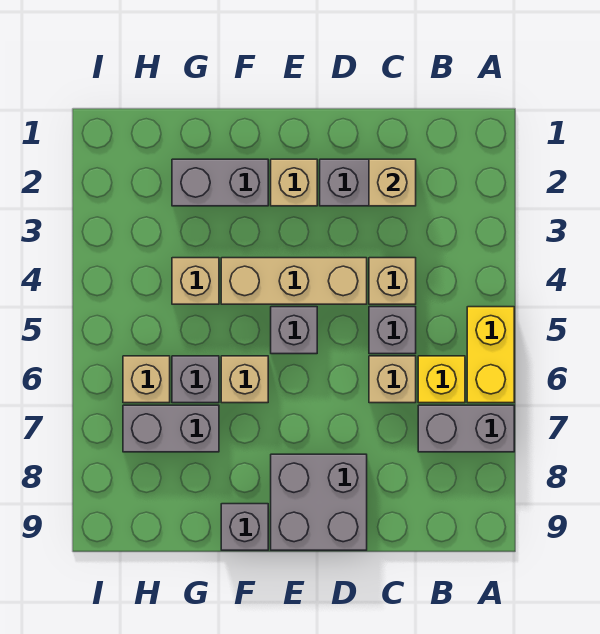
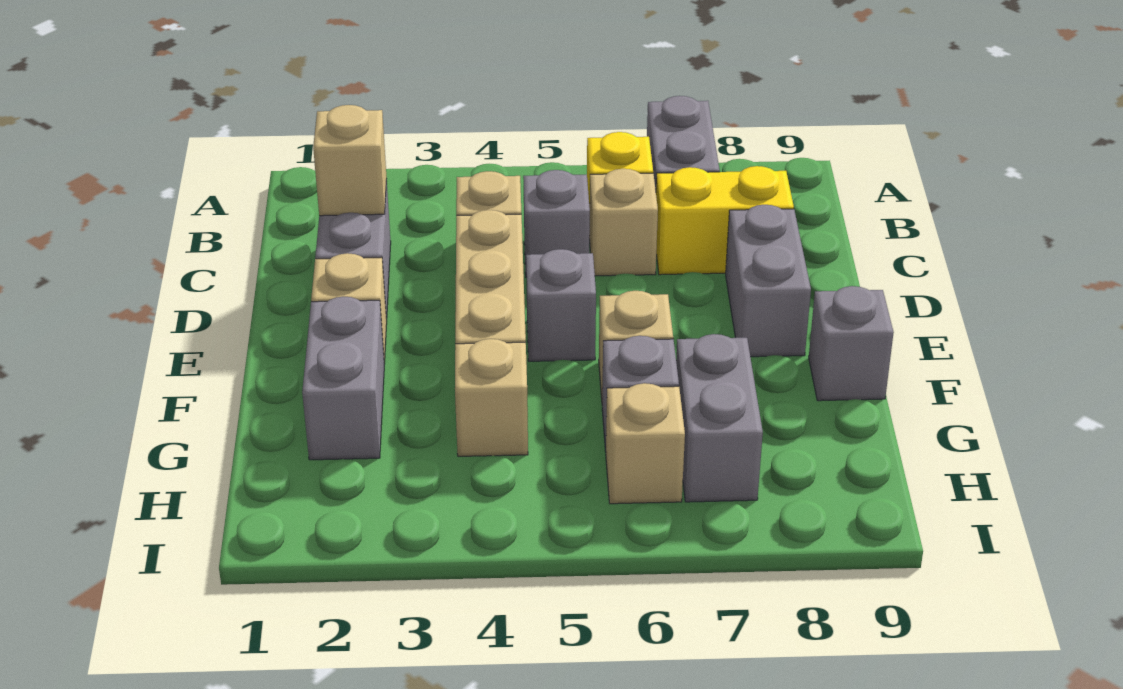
yellow 1x2 brick [467,307,514,403] -> yellow 1x2 brick moved to [656,166,794,275]
grey 2x2 brick [271,454,367,550] -> grey 1x2 brick [726,205,811,357]

